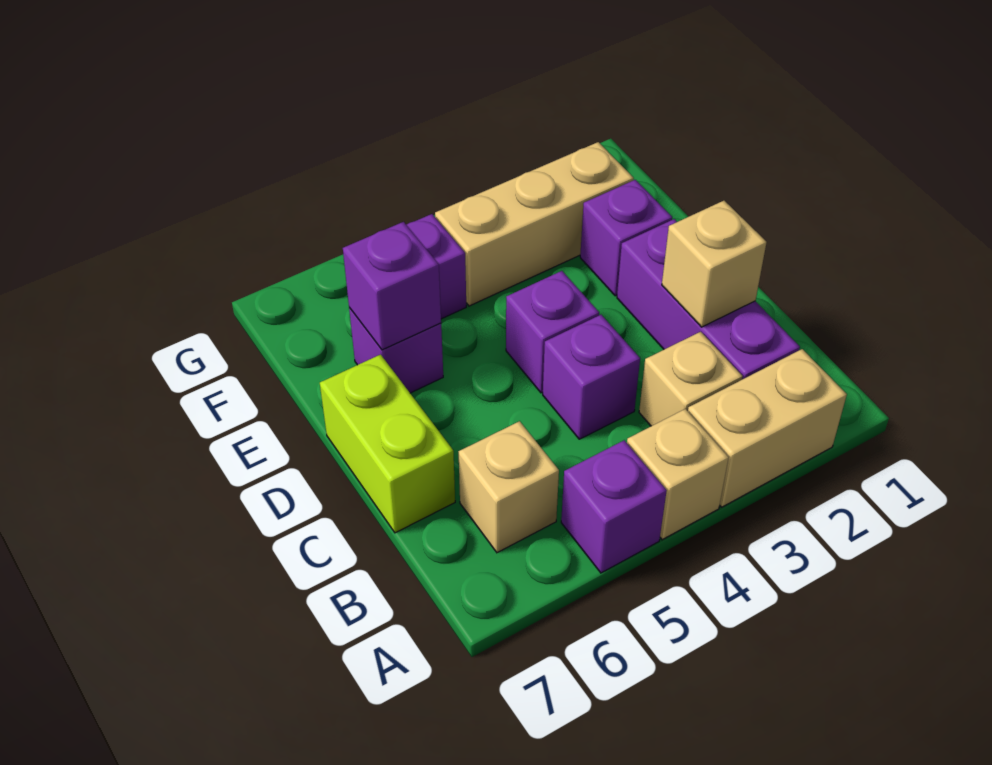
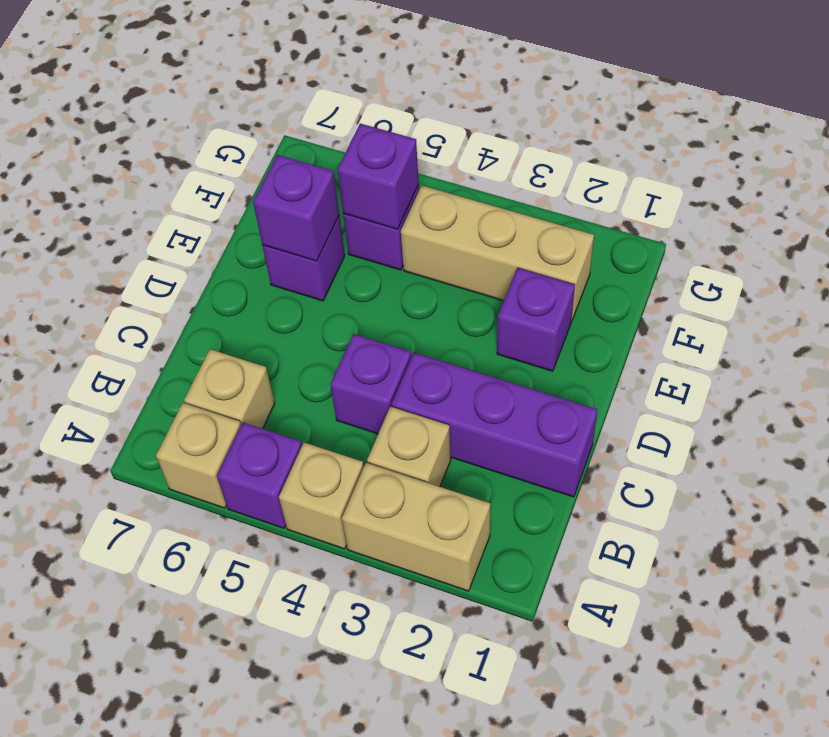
purple 1x3 brick [617,219,800,379] -> purple 1x3 brick turned to [391,353,597,497]
tan 1x1 brick [662,201,767,327] -> tan 1x1 brick moved to [156,403,241,508]
lime 1x2 brick [320,355,455,533] -> none
purple 1x1 brick [506,271,599,393] -> purple 1x1 brick moved to [337,124,419,229]

